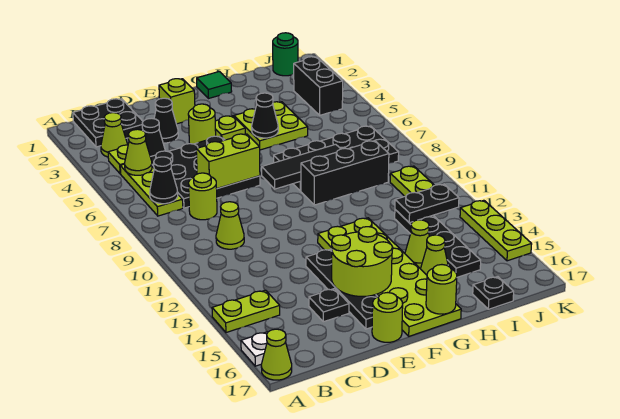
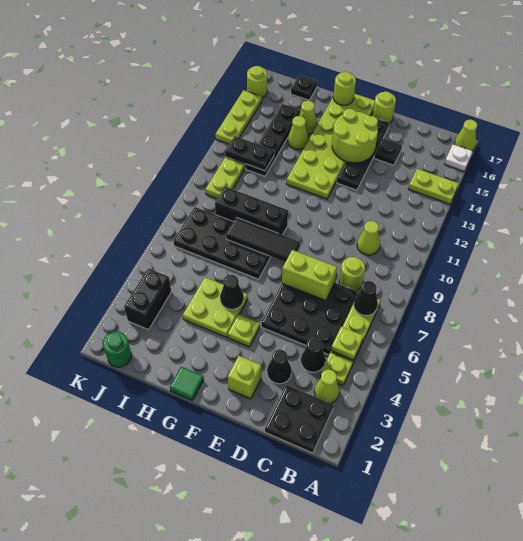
lime 1x1 cone [125,129,152,175] -> lime 1x1 plate [331,327,363,360]
lime 1x1 round brick [188,104,216,144] -> lime 1x1 round brick moved to [247,66,267,98]

